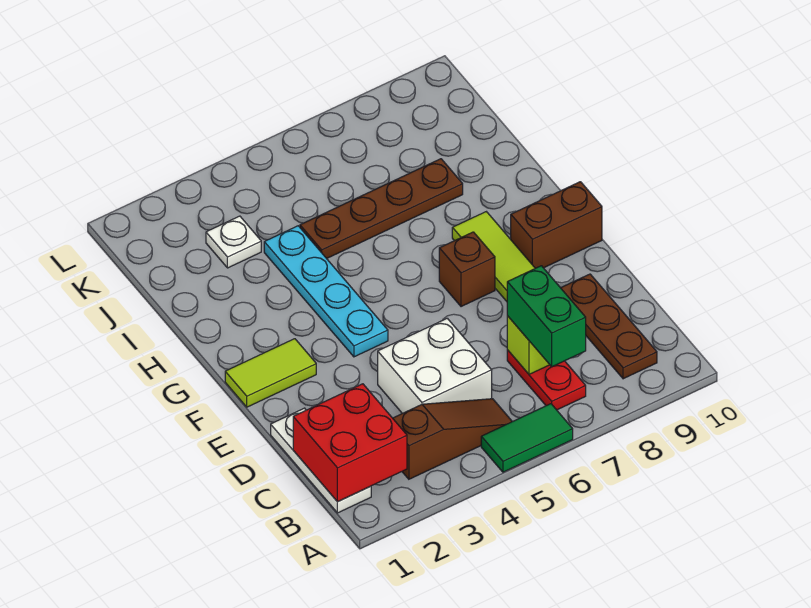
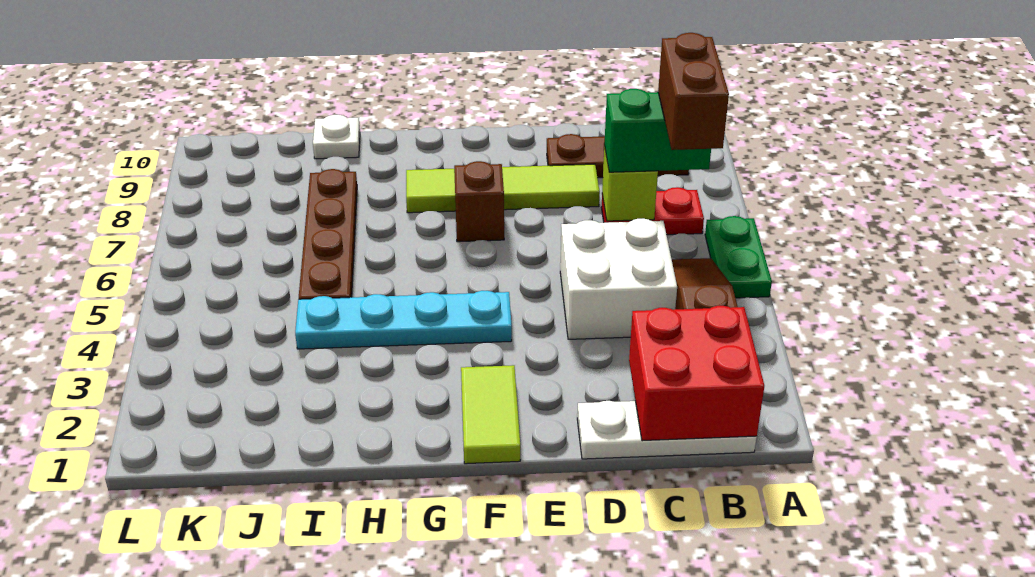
green 1x2 tile [481,404,573,472] -> green 1x2 plate [705,216,772,298]
brown 1x2 brick [511,182,602,268] -> brown 1x2 brick moved to [658,33,729,150]
white 1x1 plate [206,216,261,268] -> white 1x1 plate moved to [313,115,360,159]

